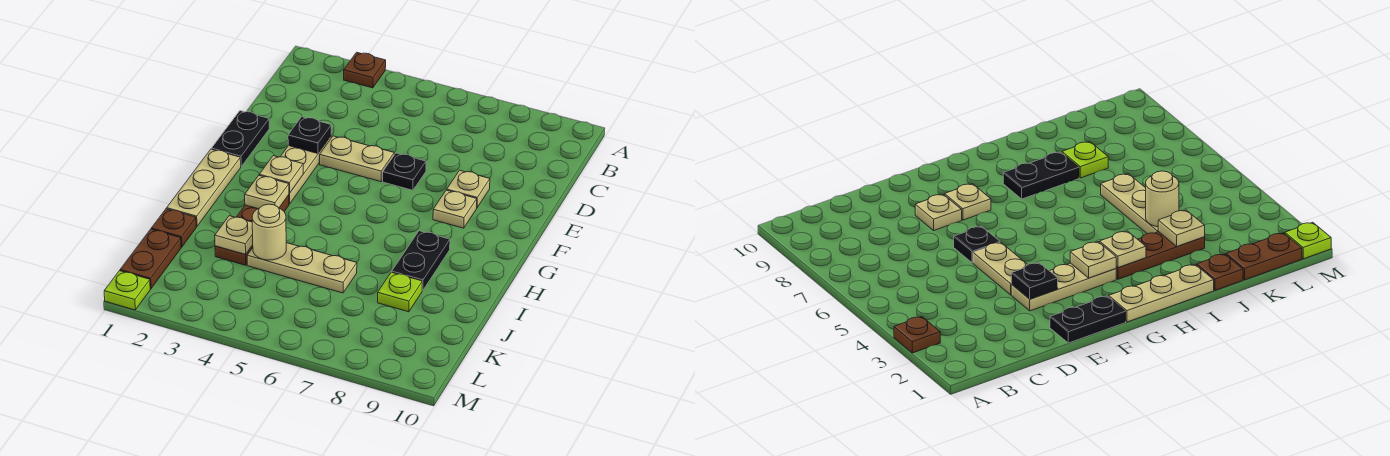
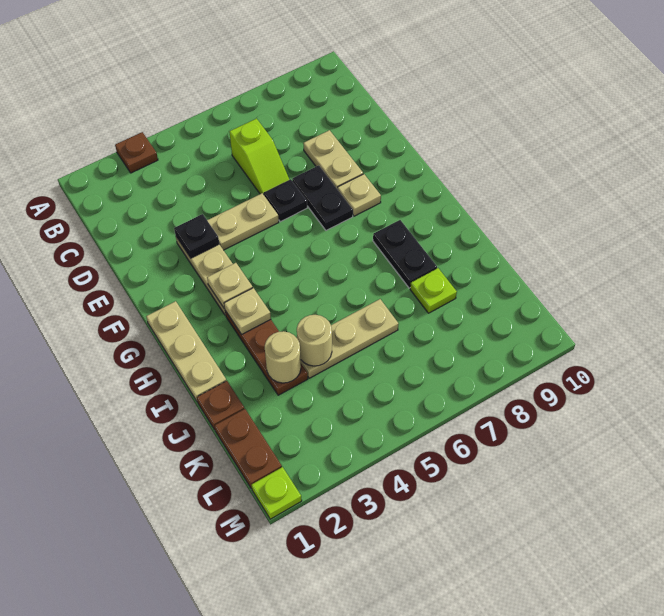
none -> lime 1x2 slope [229,119,289,195]
black 1x2 plate [211,111,269,166] -> black 1x2 plate moved to [292,165,353,230]
tan 1x1 plate [447,170,490,208] -> tan 1x2 plate [303,130,363,189]
tan 1x1 plate [215,216,253,254] -> tan 1x1 round brick [265,331,301,383]

